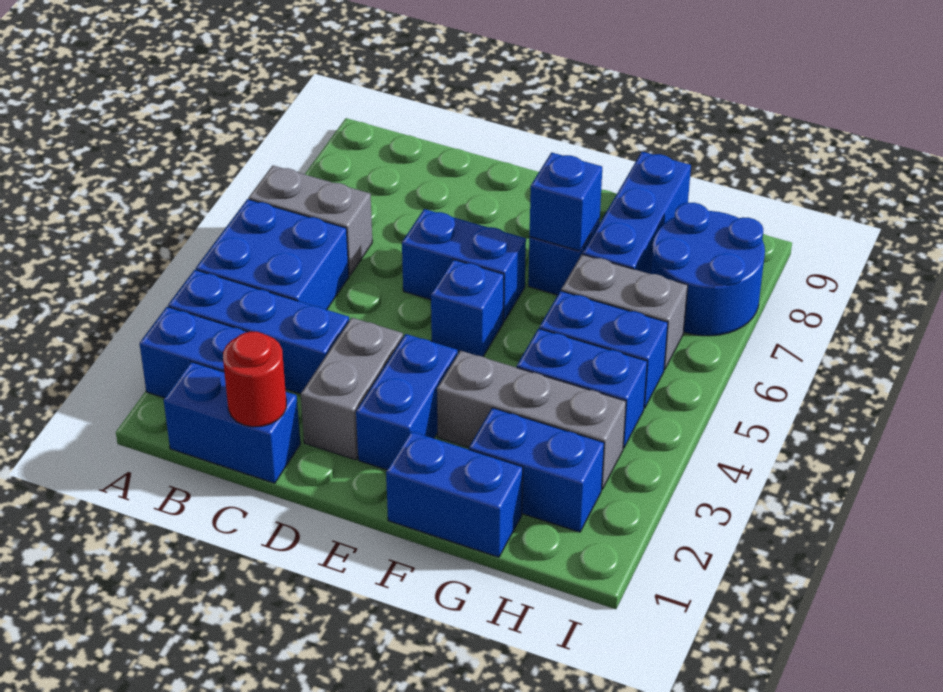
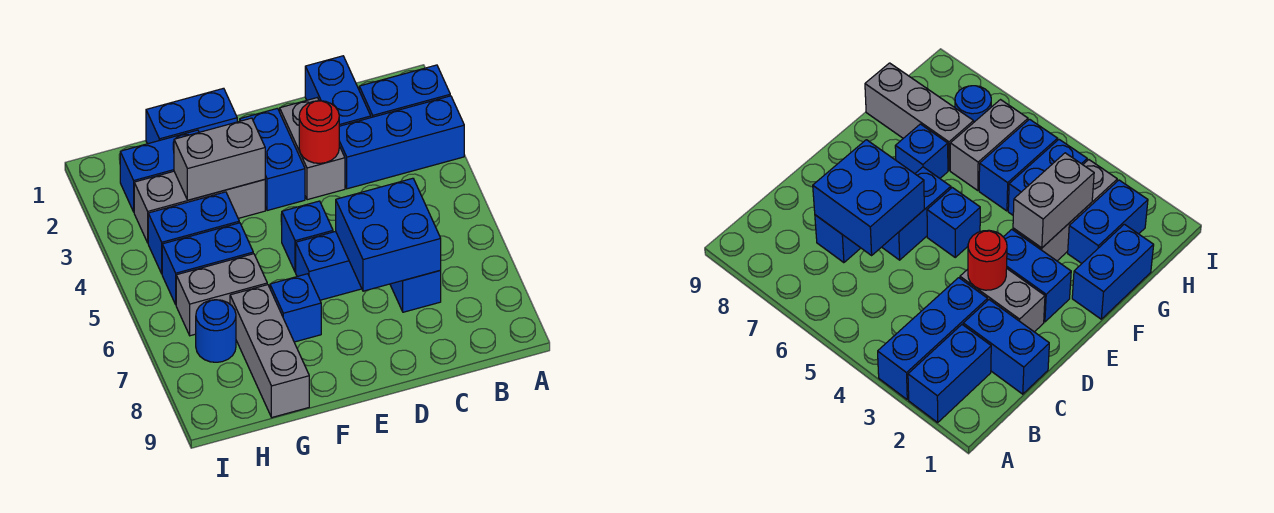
blue 2x2 brick [196,199,349,310] -> blue 2x2 brick moved to [336,178,441,291]
grey 1x2 brick [249,166,372,275] -> grey 1x2 brick moved to [174,118,265,200]
blue 1x2 brick [164,362,300,483] -> blue 1x2 brick turned to [305,56,371,126]
red 1x1 round brick [223,332,286,427] -> red 1x1 round brick moved to [299,101,339,163]
blue 1x1 brick [530,152,602,251] -> blue 1x1 brick moved to [390,271,441,312]
blue 1x3 brick [583,152,691,274] -> grey 1x3 brick [230,285,309,417]
blue 2x2 round brick [651,203,765,336] -> blue 1x1 round brick [196,300,236,362]

